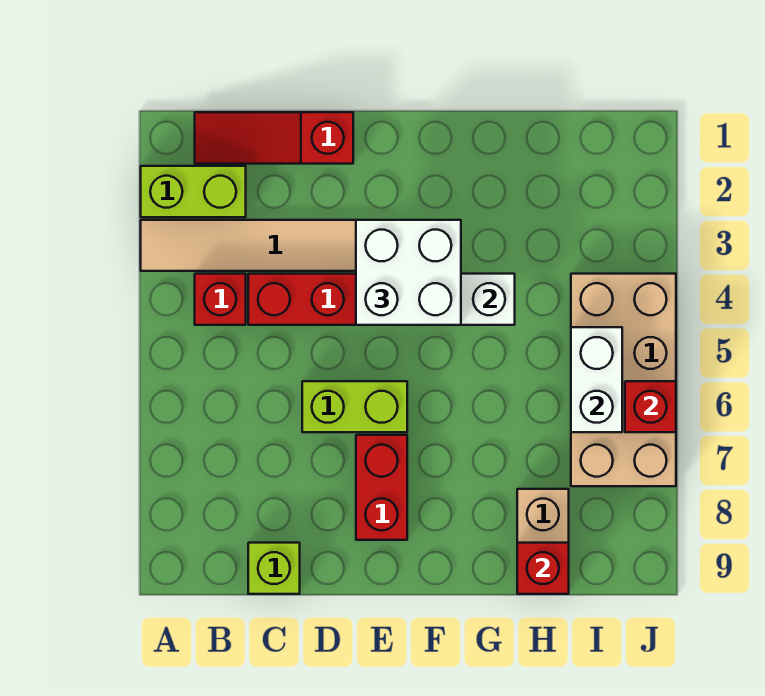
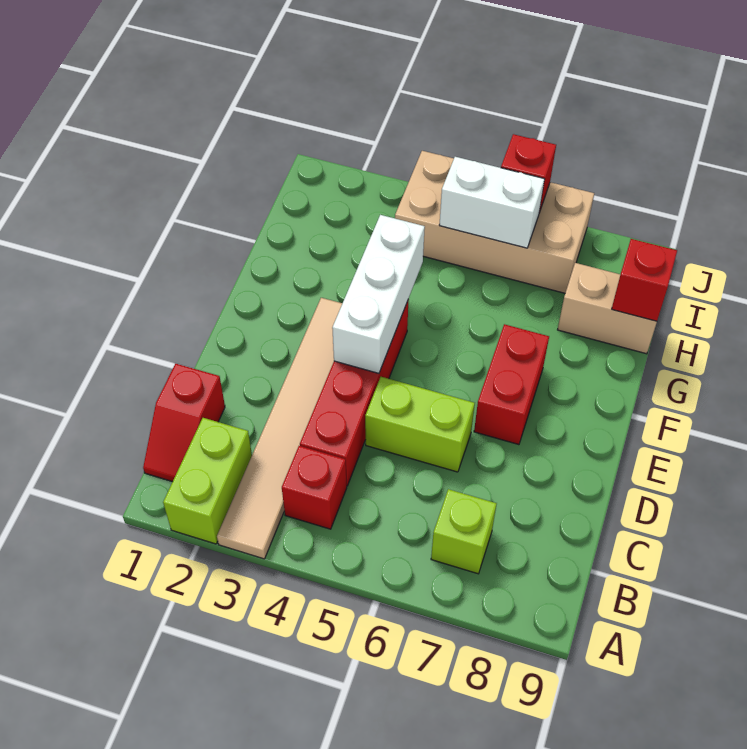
red 1x3 slope [195,112,353,164] -> red 1x2 slope [143,364,225,482]
lime 1x1 brick [248,543,300,594] -> lime 1x1 brick moved to [431,489,497,574]
lime 1x2 brick [302,381,407,432] -> lime 1x2 brick turned to [365,377,475,472]
white 2x2 brick [356,220,461,325] -> none
red 1x2 brick [356,435,407,540] -> red 1x2 brick turned to [474,324,549,445]

